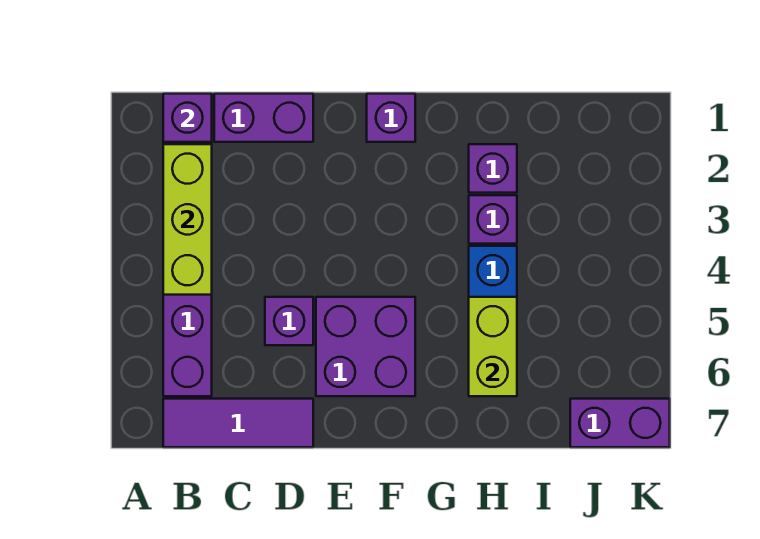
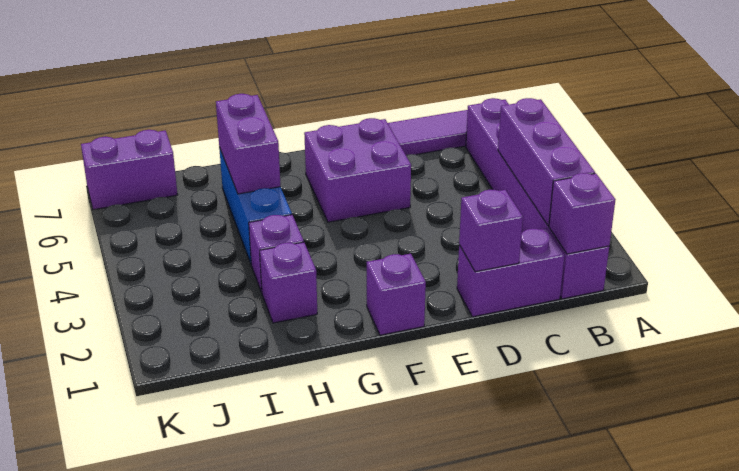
lime 1x3 brick [163,144,212,295] -> purple 1x3 brick [498,98,595,226]
purple 1x1 brick [265,297,313,345] -> purple 1x1 brick moved to [459,190,523,272]
lime 1x2 brick [469,297,517,396] -> purple 1x2 brick [216,94,281,194]

